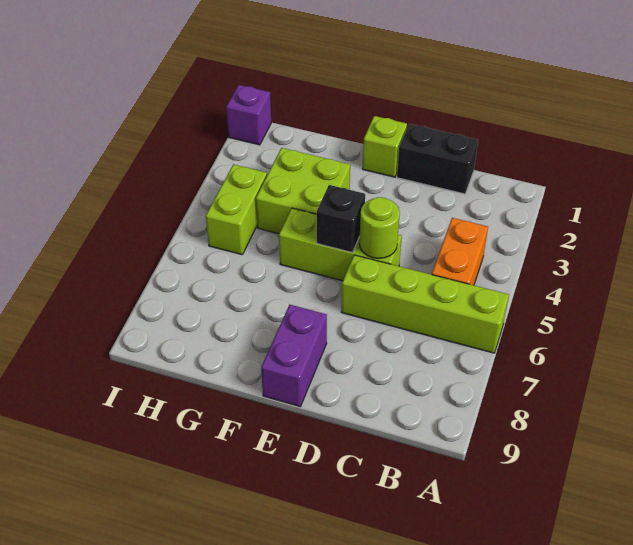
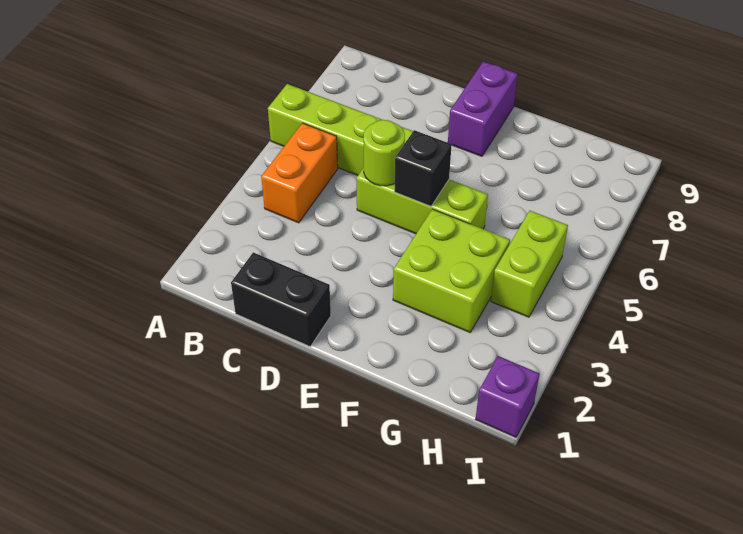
lime 1x1 brick [363,116,407,177] -> none

